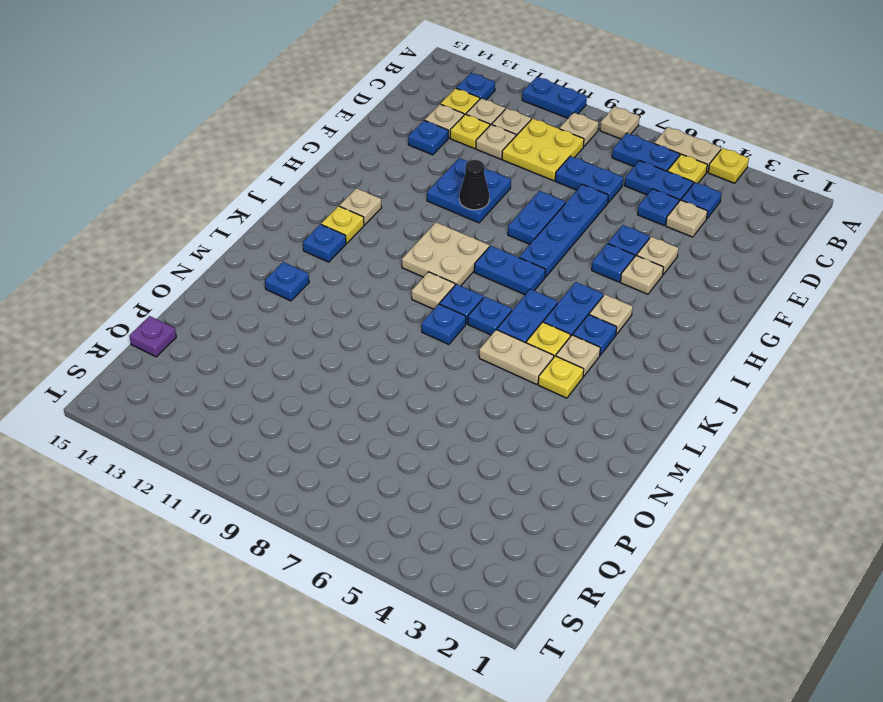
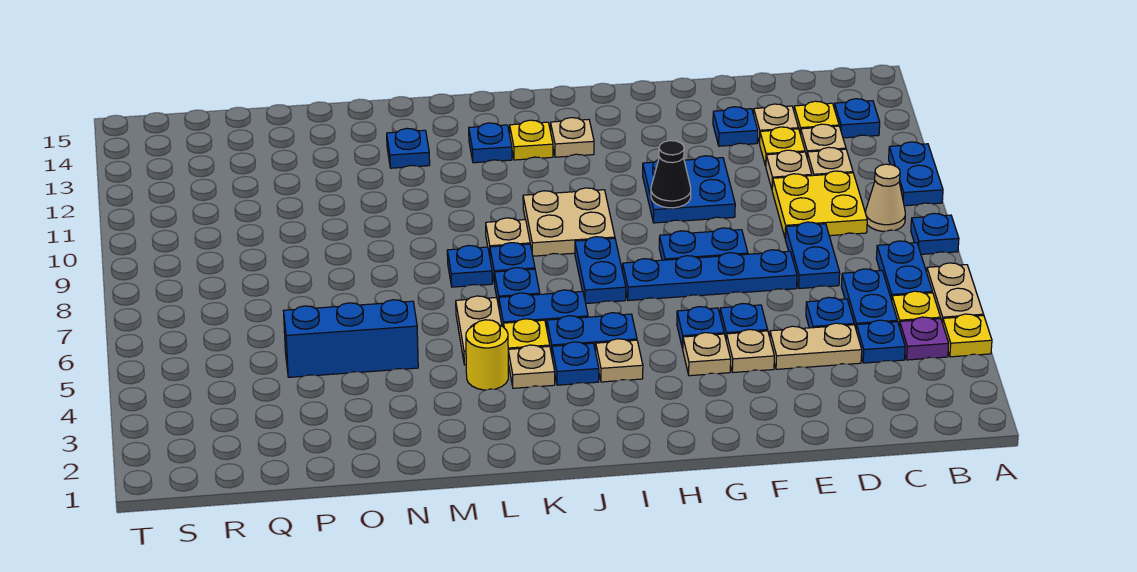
tan 1x1 plate [600,107,640,139] -> blue 1x1 plate [911,213,959,254]
tan 1x1 plate [559,112,599,147] -> tan 1x1 cone [865,164,905,231]
tan 1x1 plate [666,200,708,237] -> tan 1x2 plate [770,323,862,369]
yellow 1x1 plate [538,356,584,398] -> yellow 1x1 round brick [466,320,508,390]
none -> blue 1x3 brick [284,300,418,377]
purple 1x1 plate [130,316,176,357] -> purple 1x1 plate moved to [900,317,949,360]

